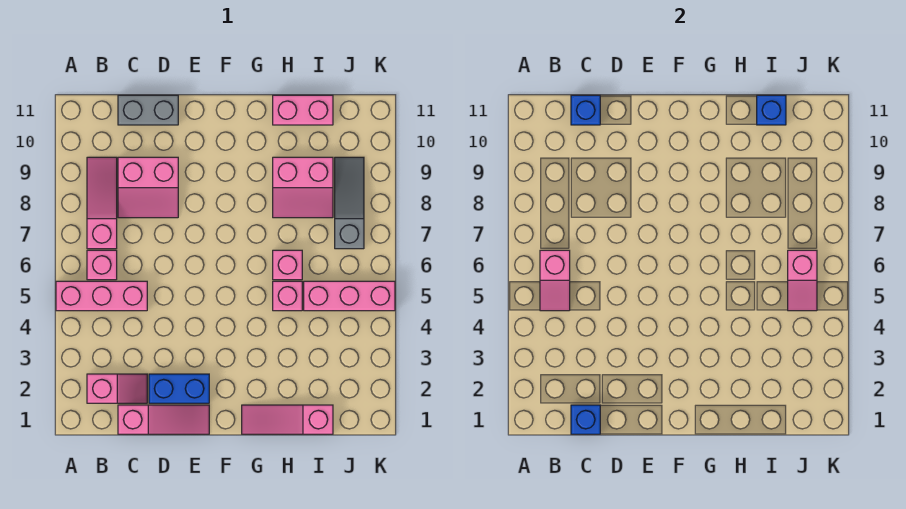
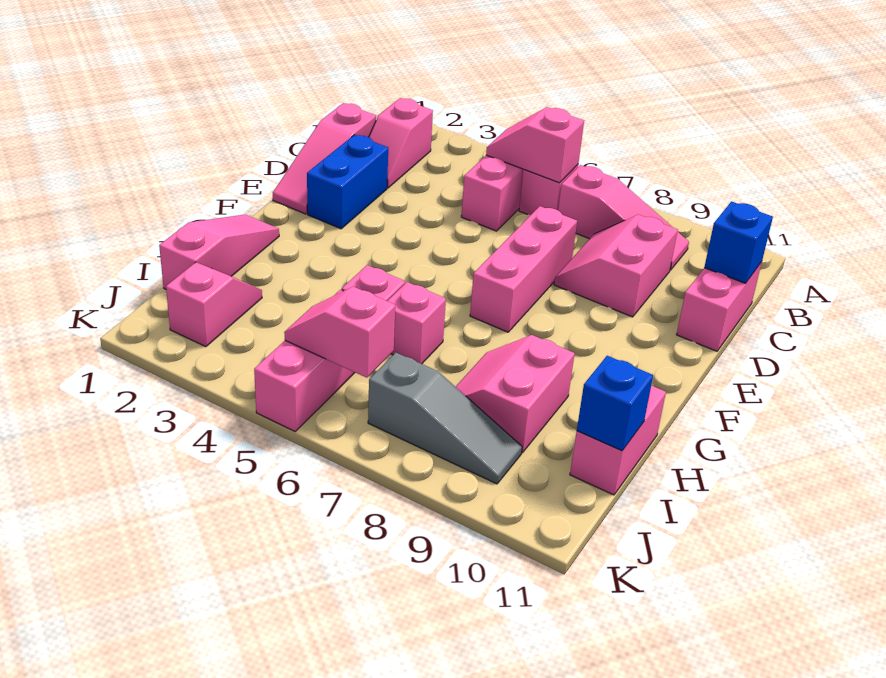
blue 1x1 brick [571,405,600,434] -> none
grey 1x2 brick [118,95,178,125] -> pink 1x2 brick [677,262,762,351]
none -> pink 1x3 brick [470,206,577,332]
none -> pink 1x2 slope [166,262,262,347]

